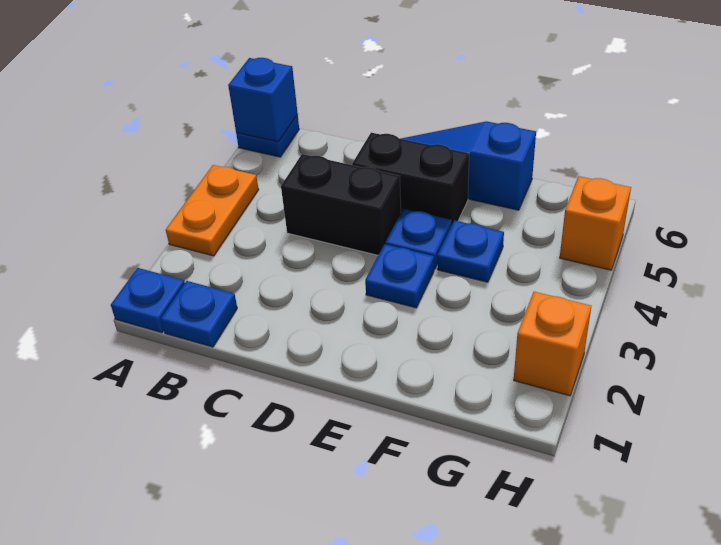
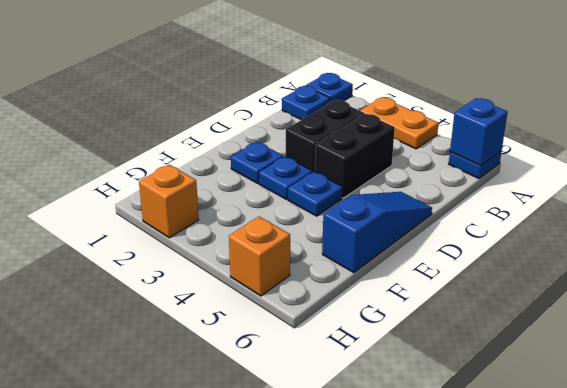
black 1x2 brick [352,133,469,223] -> black 1x2 brick moved to [286,100,364,172]
blue 1x1 plate [437,220,504,282] -> blue 1x1 plate moved to [231,142,283,183]

